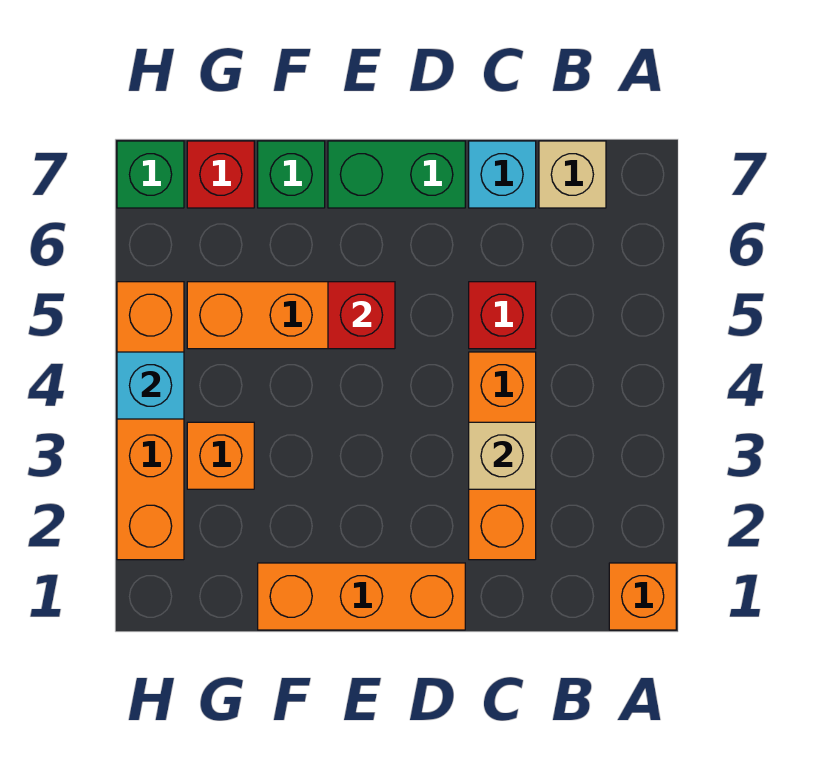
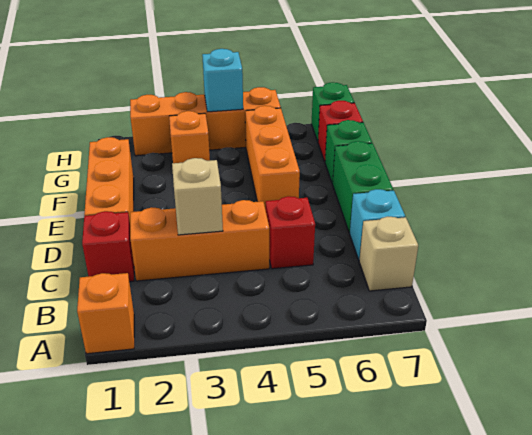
red 1x1 brick [328,282,395,349] -> red 1x1 brick moved to [82,211,134,282]

